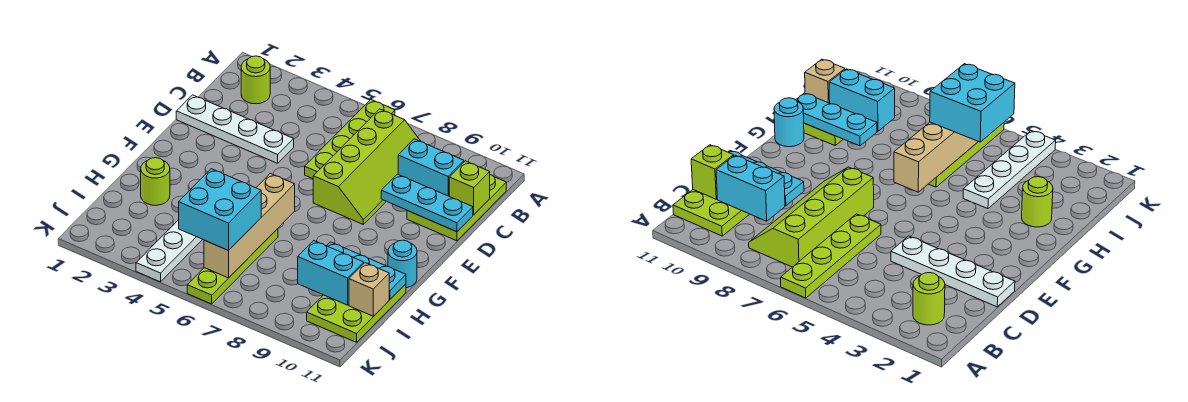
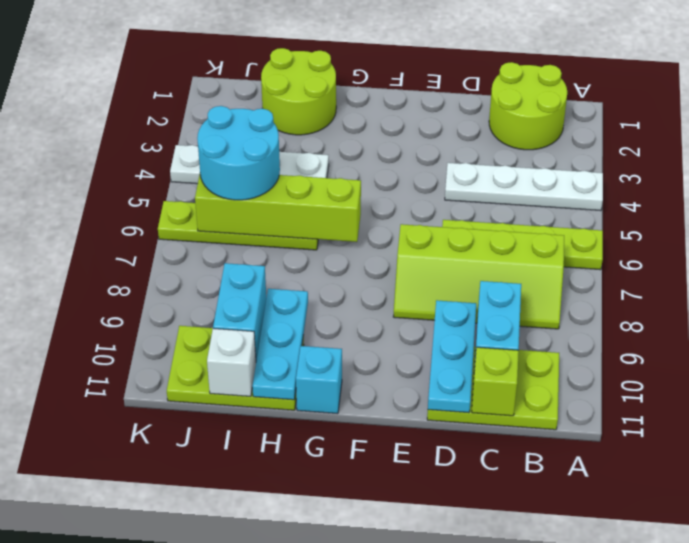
lime 1x1 round brick [241,56,270,104] -> lime 2x2 round brick [489,62,567,150]
white 1x4 plate [176,95,294,163] -> white 1x4 plate turned to [445,163,603,211]
tan 1x4 brick [204,173,295,278] -> lime 1x4 brick [195,175,361,242]
cyan 1x1 round brick [388,240,417,288] -> cyan 1x1 brick [296,346,342,414]
lime 1x1 round brick [141,158,170,205] -> lime 2x2 round brick [261,48,336,135]
cyan 2x2 brick [179,169,261,251] -> cyan 2x2 round brick [197,106,280,200]
tan 1x1 brick [349,263,389,316] -> white 1x1 brick [207,328,256,397]

